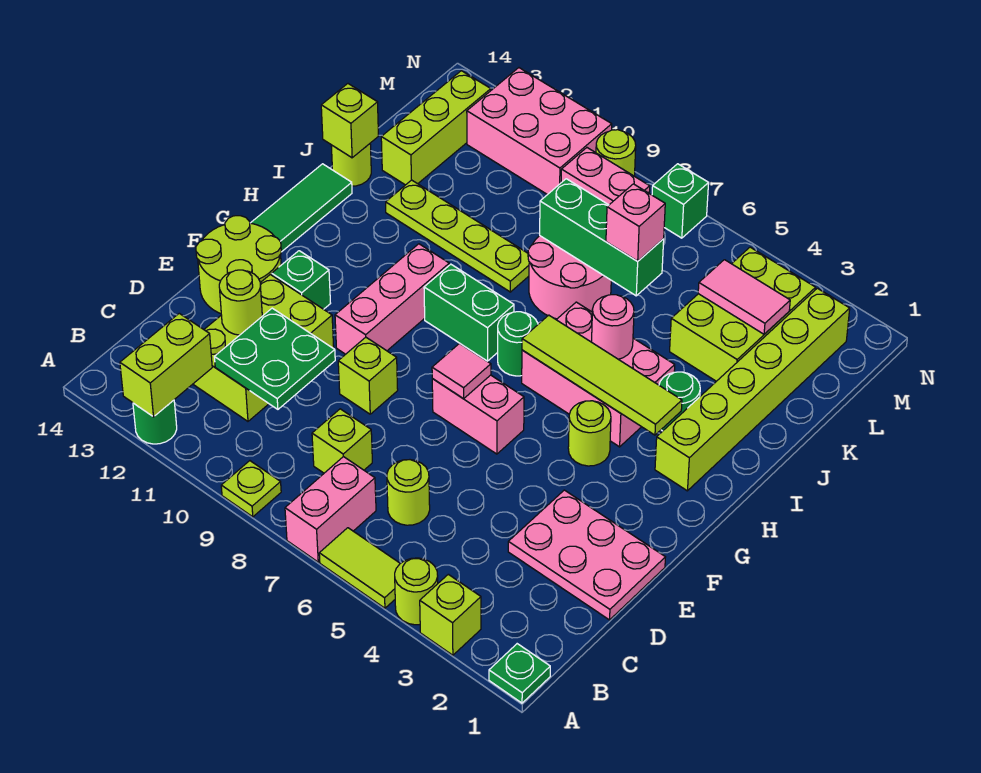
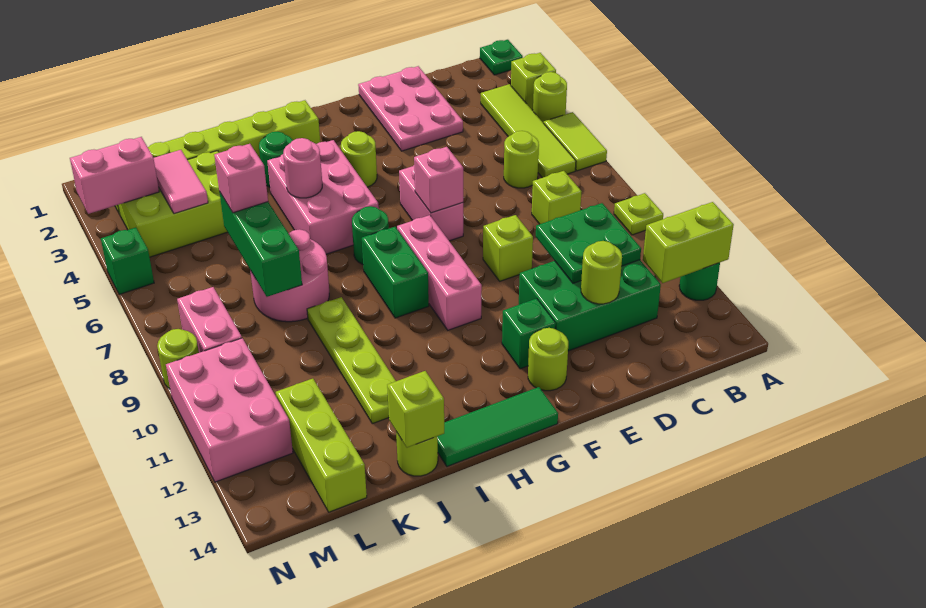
pink 1x2 brick [285,457,376,562] -> pink 1x2 brick moved to [70,137,159,214]
lime 2x3 brick [193,275,334,421] -> green 2x3 brick [519,260,661,351]
lime 2x2 round brick [196,216,281,314] -> lime 1x1 round brick [528,328,568,391]
pink 1x1 tile [432,343,491,399] -> pink 1x1 brick [414,147,463,213]
pink 1x3 brick [335,244,449,354] -> pink 1x3 brick turned to [397,215,482,330]
lime 1x4 tile [522,315,682,435] -> lime 1x4 tile moved to [481,84,576,178]
lime 1x3 brick [381,71,491,185] -> lime 1x3 brick turned to [276,379,367,512]
green 1x1 brick [652,164,709,238] -> green 1x1 brick moved to [101,227,154,294]

